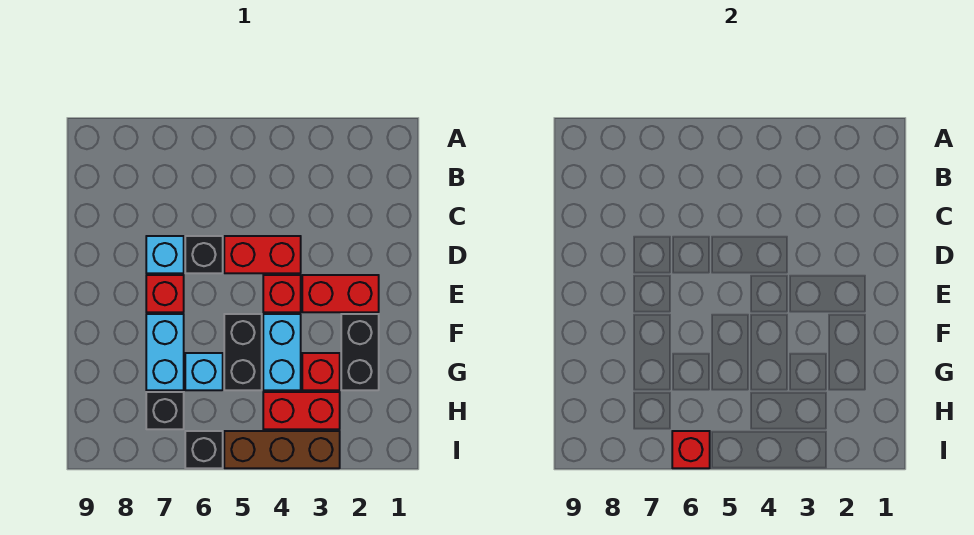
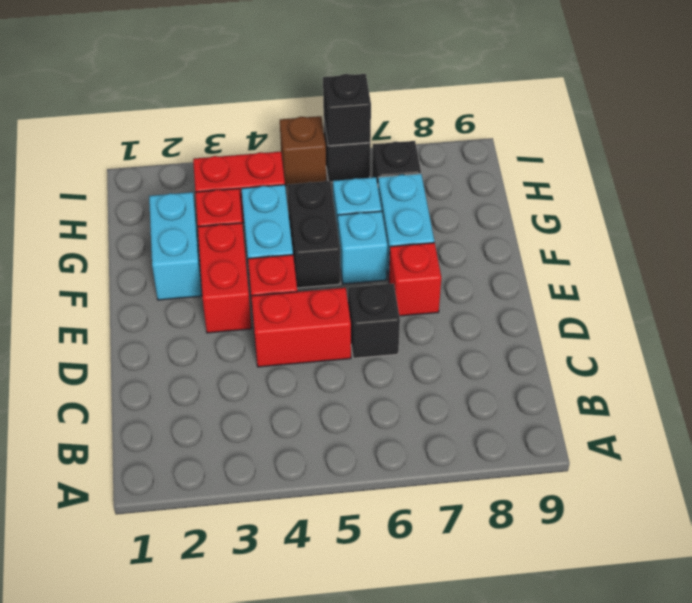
cyan 1x1 brick [146,236,184,273] -> cyan 1x1 brick moved to [338,211,387,284]
red 1x2 brick [302,275,379,312] -> red 1x2 brick turned to [198,223,252,333]
black 1x2 brick [341,314,379,390] -> cyan 1x2 brick [149,192,202,300]
brown 1x3 brick [224,431,340,468] -> brown 1x1 brick [280,116,326,186]
red 1x1 brick [672,431,710,468] -> black 1x1 brick [323,74,371,146]

